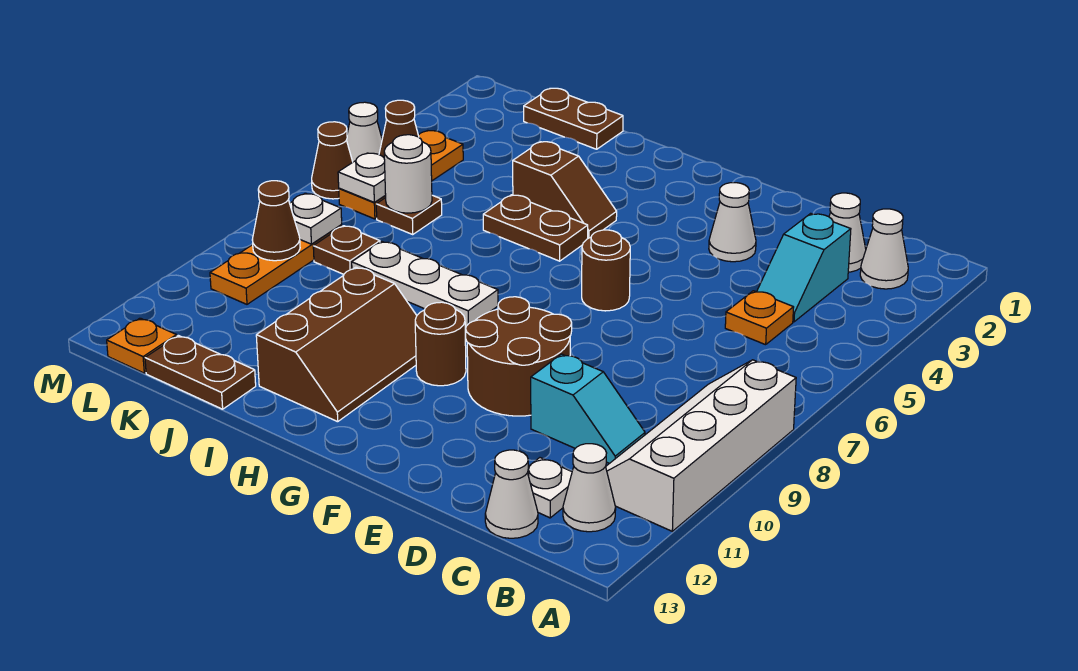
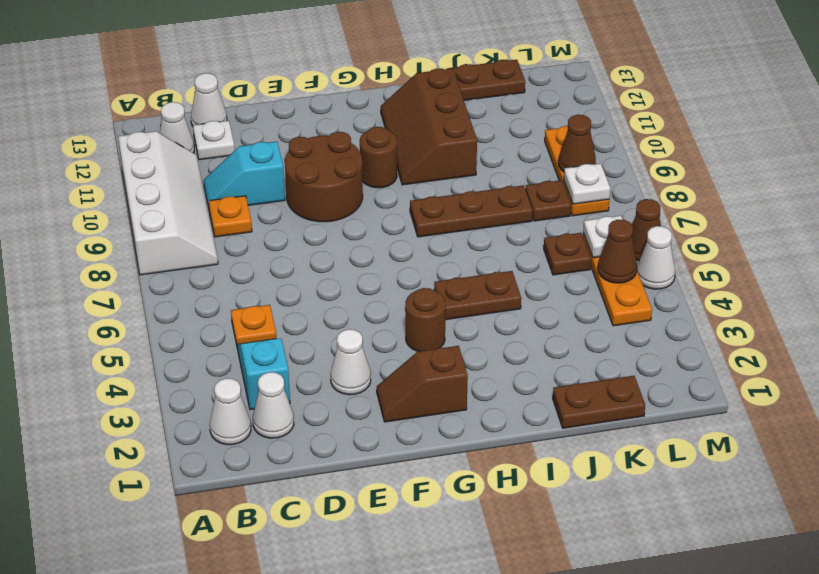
brown 1x1 round brick [582,230,630,311] -> brown 1x1 round brick moved to [406,288,446,351]
brown 1x2 slope [513,142,617,238] -> brown 1x2 slope moved to [377,346,468,422]
white 1x3 plate [352,242,498,326] -> brown 1x3 plate [410,185,533,237]
white 1x1 round brick [384,135,432,213] -> none
orange 1x1 plate [107,318,177,373] -> orange 1x1 plate moved to [209,196,252,237]

